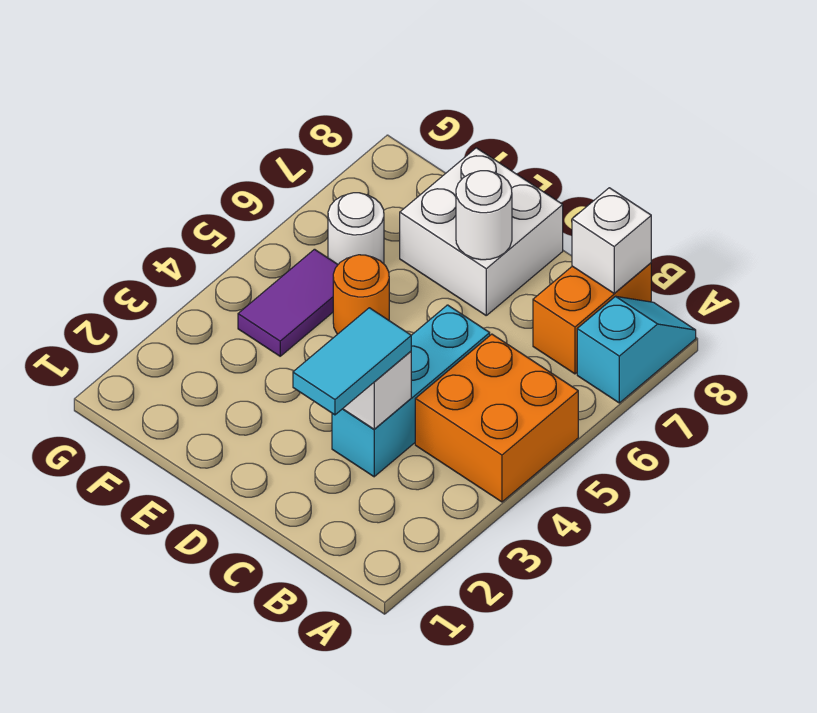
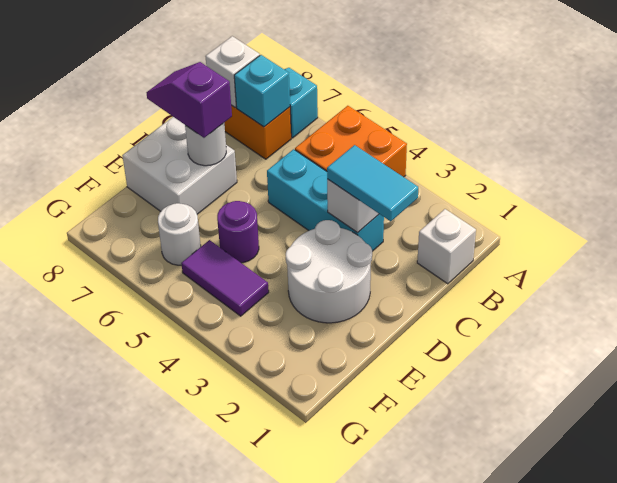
none -> white 1x1 brick [417,209,476,284]
none -> cyan 1x1 brick [234,55,290,127]
none -> white 2x2 round brick [286,220,372,323]
none -> purple 1x2 slope [146,62,232,138]
orange 1x1 round brick [333,255,389,334] -> purple 1x1 round brick [217,201,259,263]

